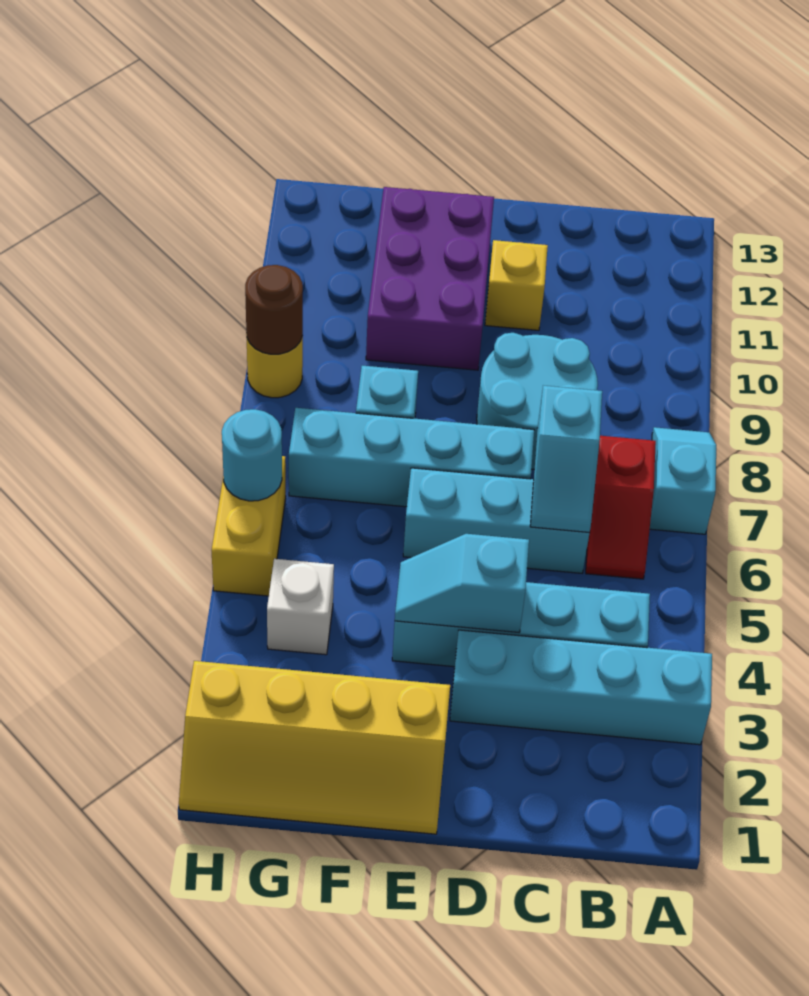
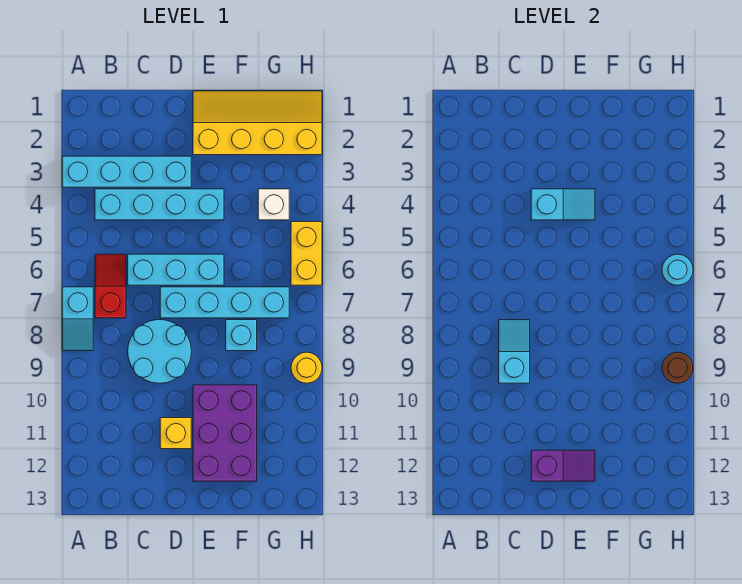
cyan 1x2 slope [530,386,602,533] -> cyan 1x2 slope moved to [499,320,530,383]
none -> purple 1x2 slope [531,450,595,481]

